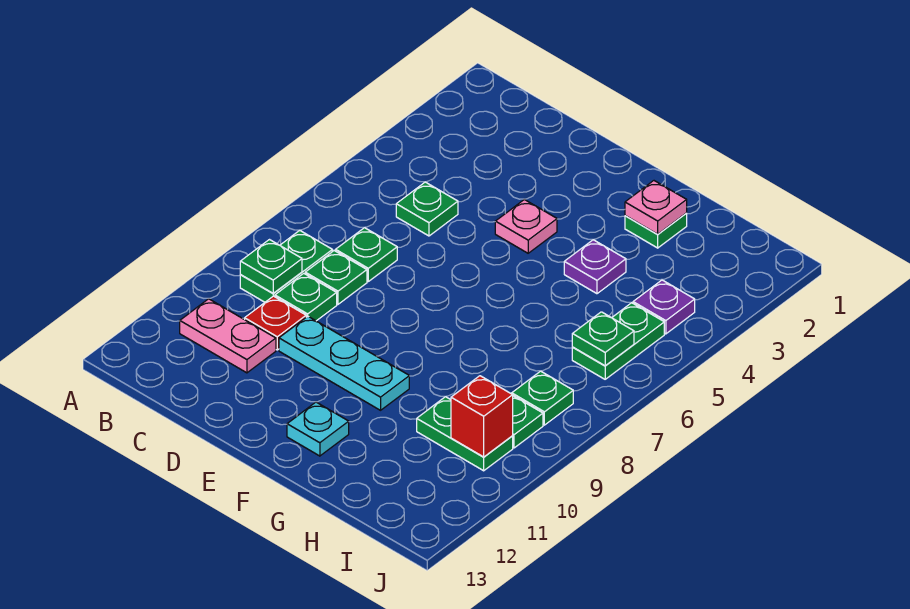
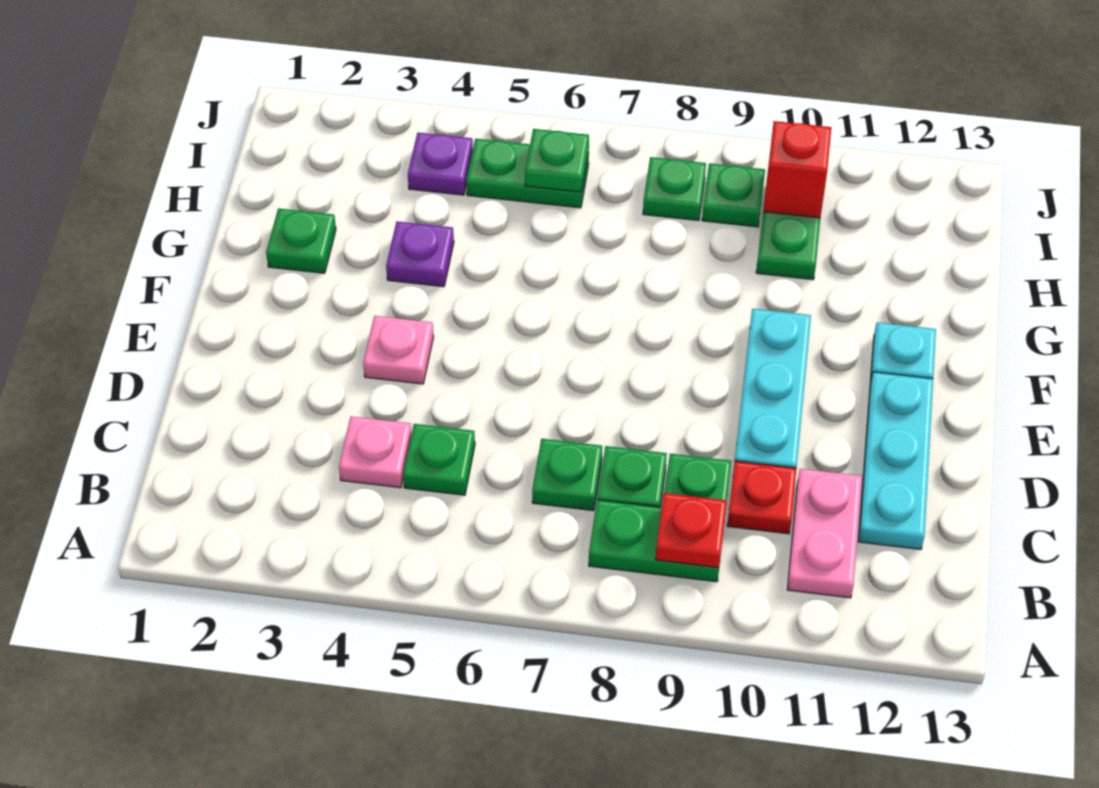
green 1x1 plate [240,240,302,293] -> red 1x1 plate [656,493,727,568]
none -> cyan 1x3 plate [858,372,933,549]
pink 1x1 plate [625,181,687,234] -> pink 1x1 plate moved to [339,416,412,488]

